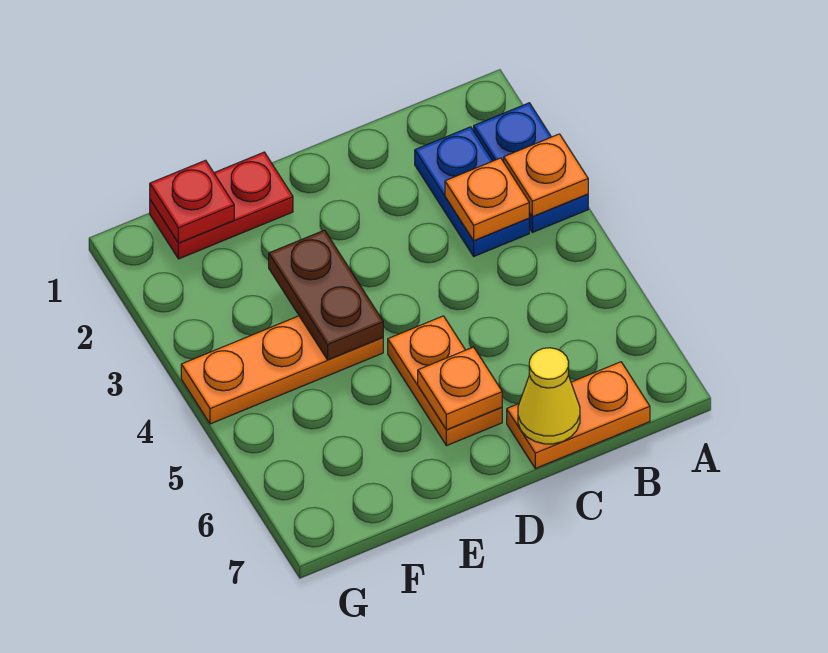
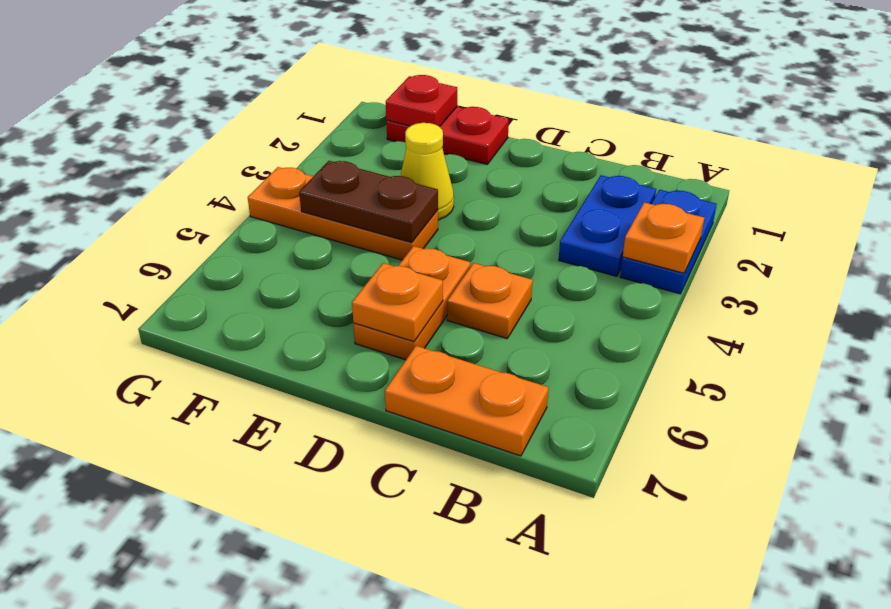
orange 1x1 plate [445,158,529,241] -> orange 1x1 plate moved to [447,263,533,338]
yellow 1x1 cone [518,348,580,444] -> yellow 1x1 cone moved to [400,123,454,220]
brown 1x2 plate [269,230,383,360] -> brown 1x2 plate turned to [299,161,438,243]

